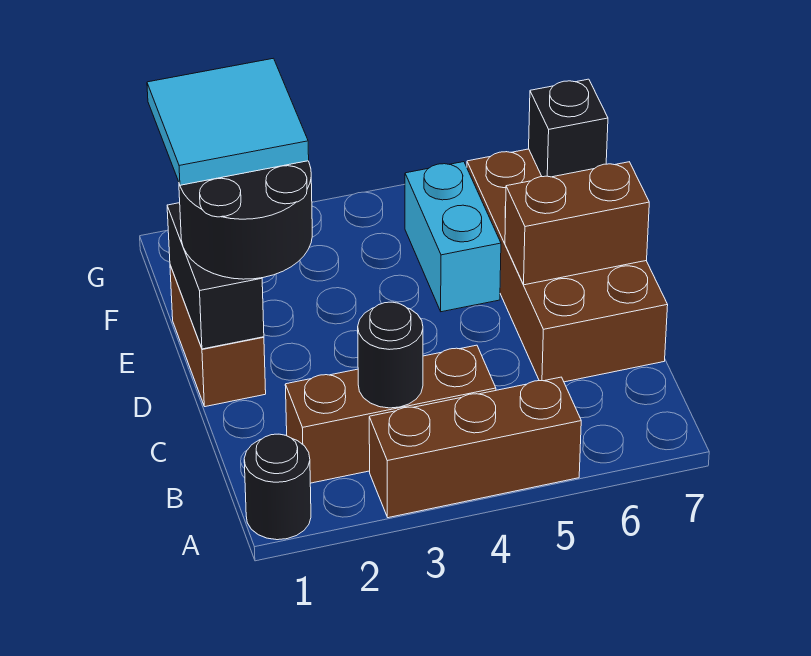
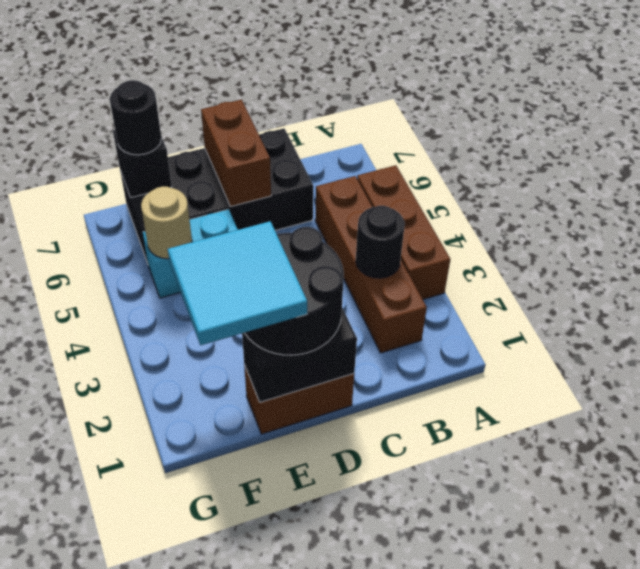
black 1x1 round brick [244,434,311,540] -> black 1x1 round brick moved to [110,80,162,155]
brown 1x3 brick [285,345,496,483] -> brown 1x4 brick [315,176,427,353]
brown 2x4 brick [467,149,668,382] -> black 2x4 brick [120,128,313,263]
none -> tan 1x1 round brick [141,187,192,259]

